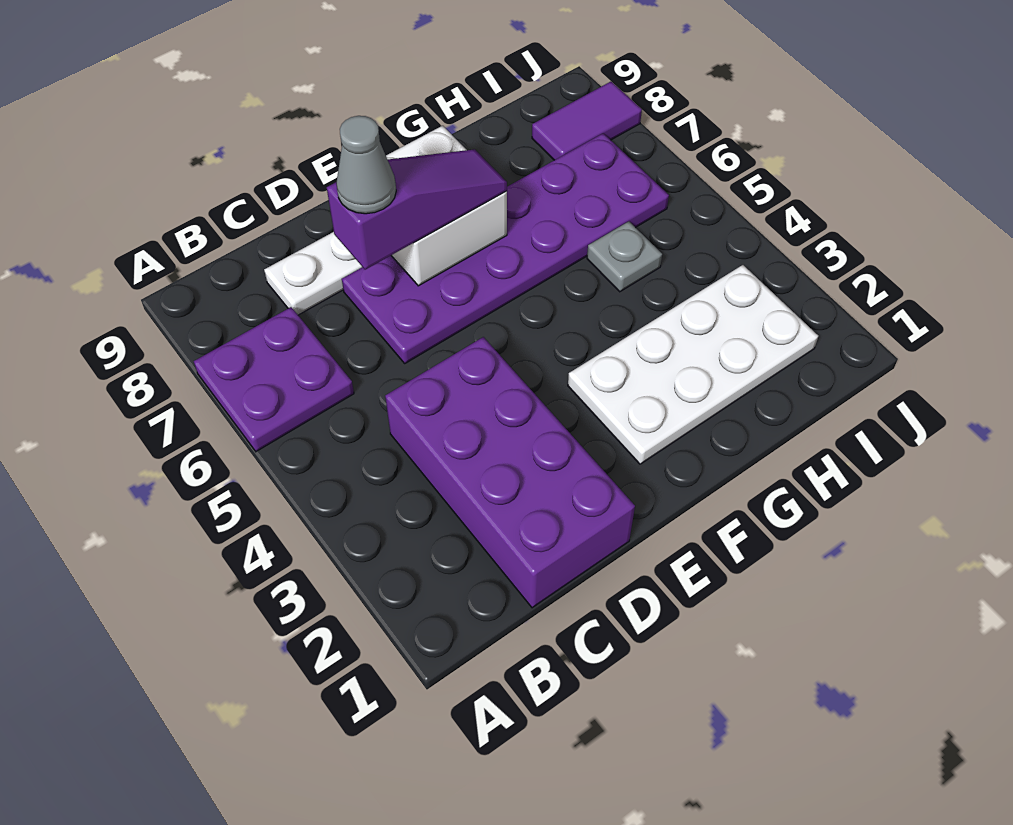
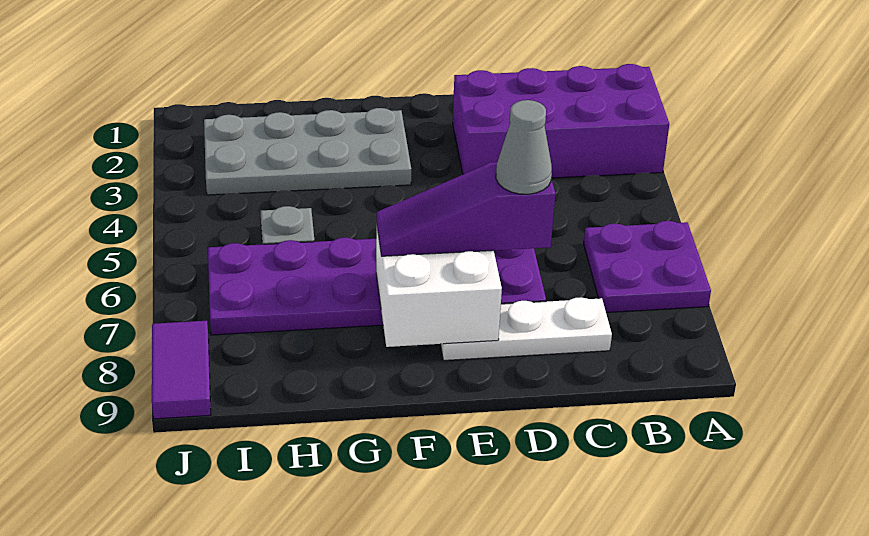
purple 2x4 brick [385,337,635,608] -> purple 2x4 brick turned to [453,64,669,178]
white 2x4 plate [568,265,818,464] -> grey 2x4 plate [204,108,411,195]
purple 1x2 tile [532,82,642,160] -> purple 1x2 tile turned to [152,321,211,419]

